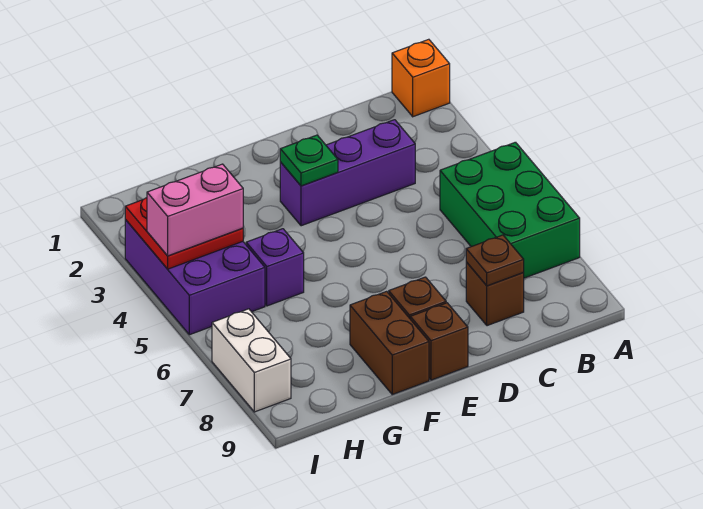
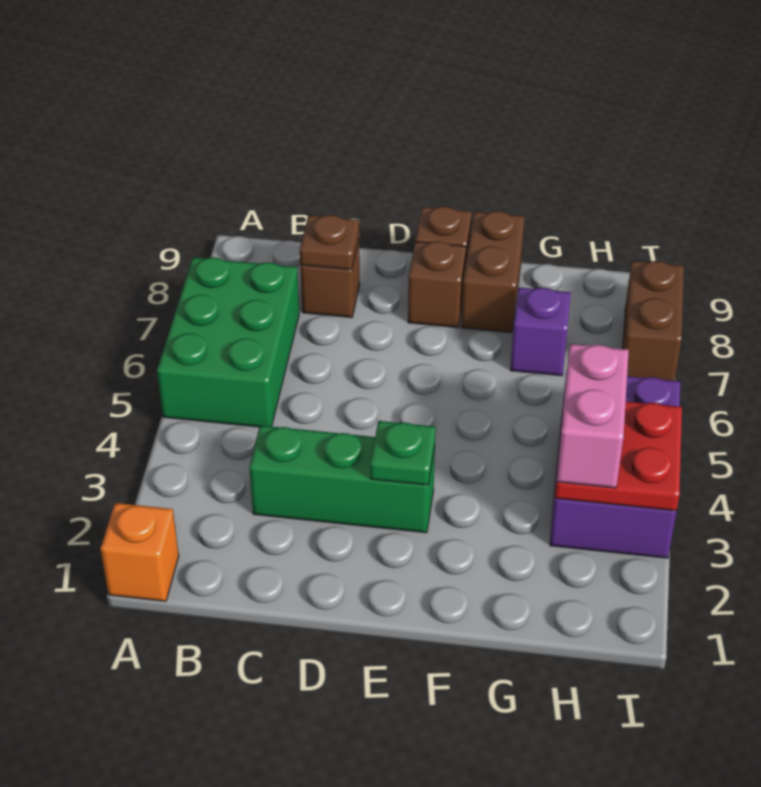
purple 1x3 brick [280,120,415,226] -> green 1x3 brick [249,425,435,533]
purple 1x1 brick [246,229,304,306] -> purple 1x1 brick moved to [510,288,571,376]
pink 1x2 brick [147,164,243,256] -> pink 1x2 brick turned to [556,344,629,488]
white 1x2 brick [212,309,291,412] -> brown 1x2 brick [623,261,684,381]

